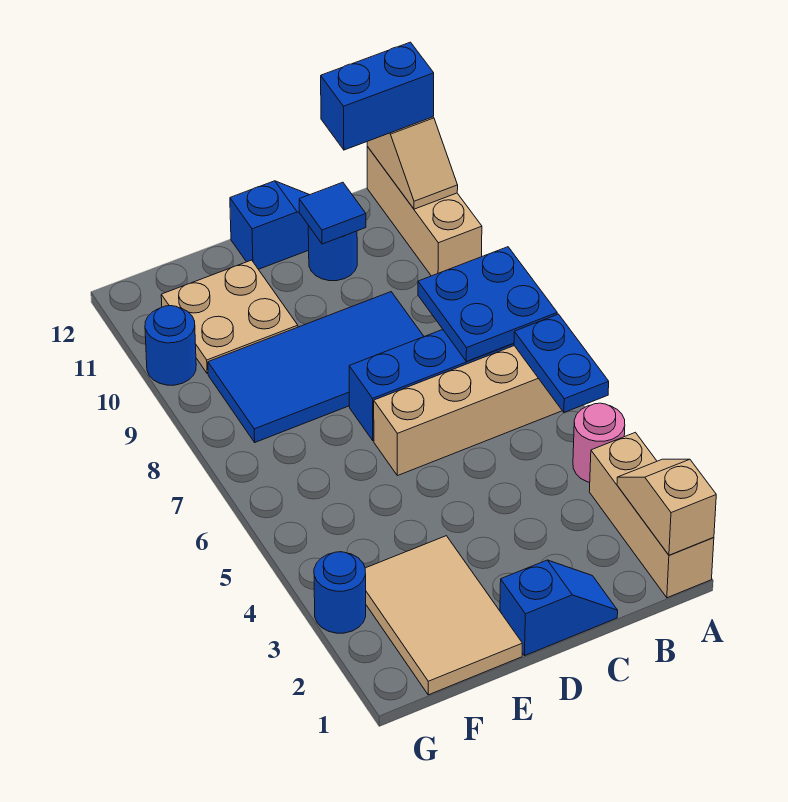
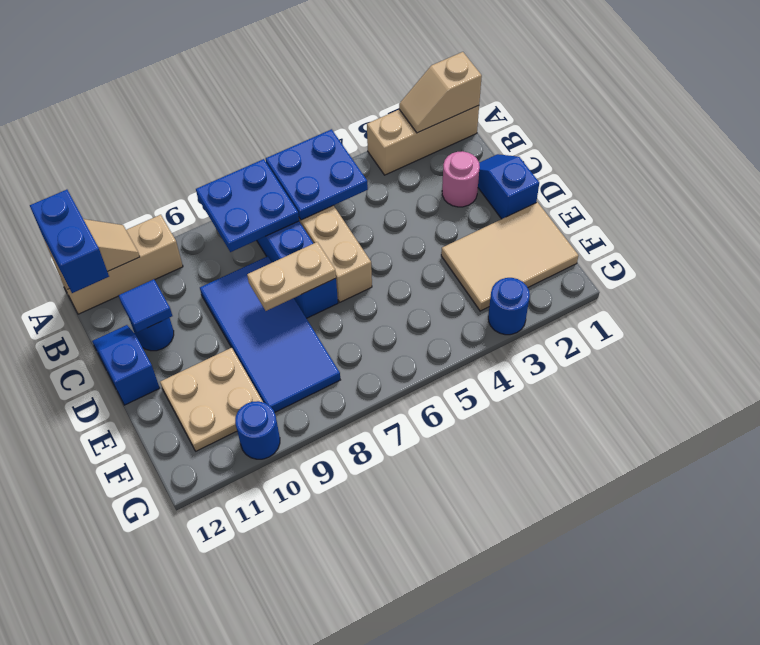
pink 1x1 round brick [573,403,625,482] -> pink 1x1 round brick moved to [442,151,480,207]
blue 1x2 plate [514,314,609,412] -> blue 2x2 plate [266,129,368,220]
none -> tan 1x2 plate [247,242,336,311]

